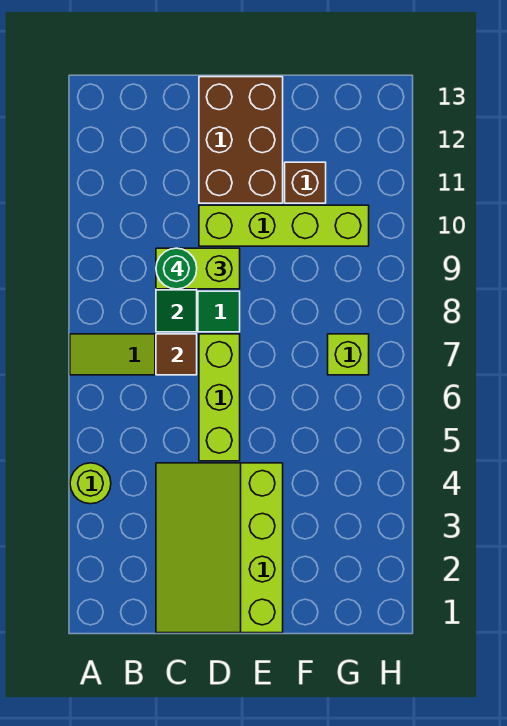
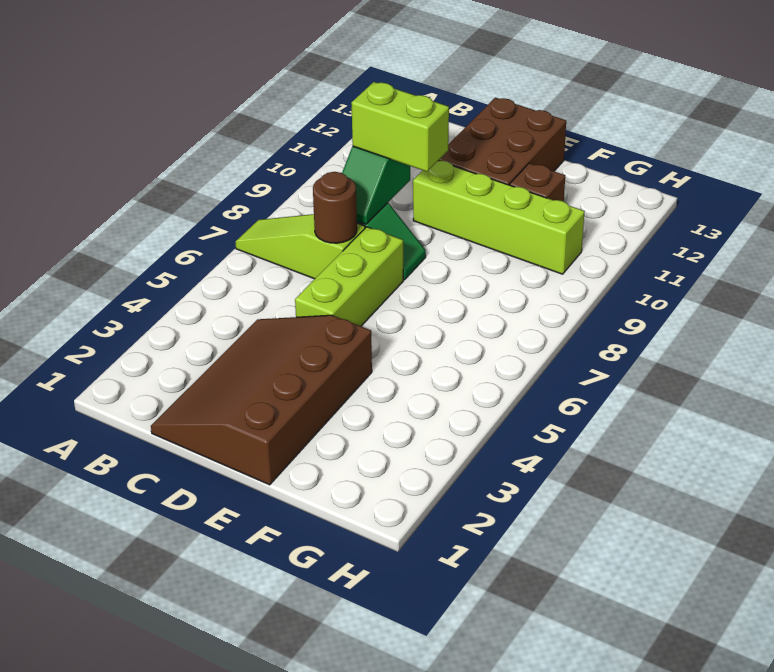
lime 1x1 round brick [70,463,111,504] -> none
lime 3x4 slope [156,463,283,633] -> brown 3x4 slope [151,315,372,485]
brown 1x1 tile [156,334,197,375] -> brown 1x1 round brick [313,172,357,243]
green 1x1 round brick [156,248,197,289] -> none
lime 1x1 brick [328,334,369,375] -> none

